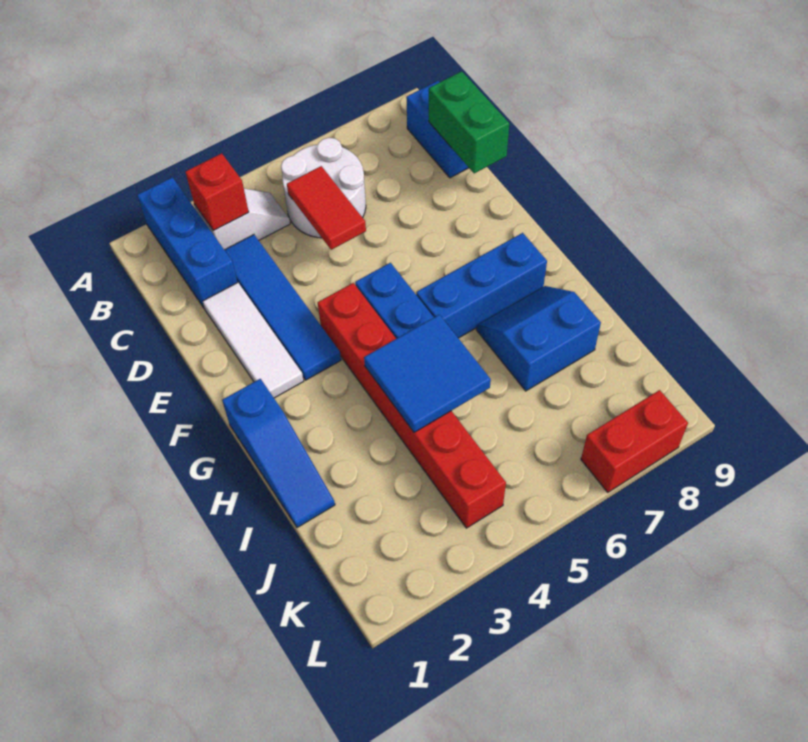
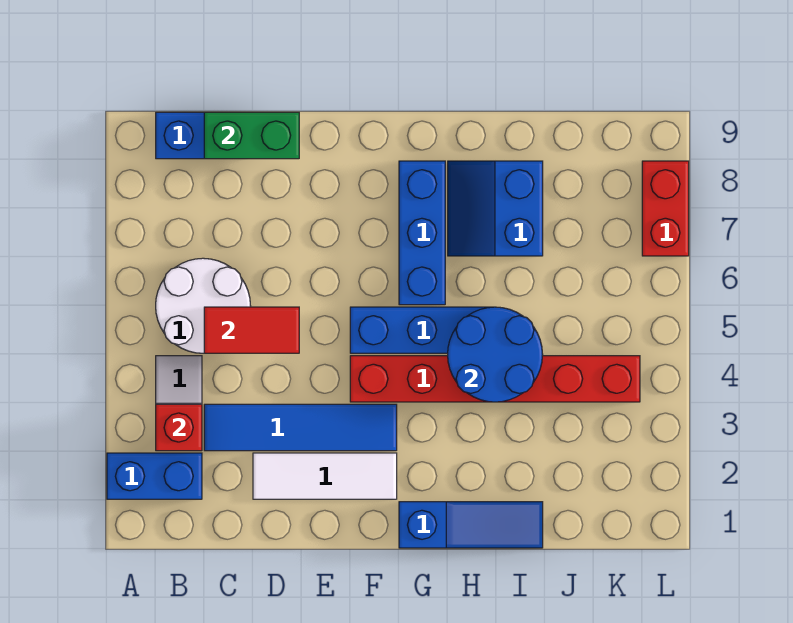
blue 1x3 brick [137,177,237,309] -> blue 1x2 brick [107,453,202,499]
blue 2x2 tile [364,315,491,432] -> blue 2x2 round brick [448,307,543,402]

